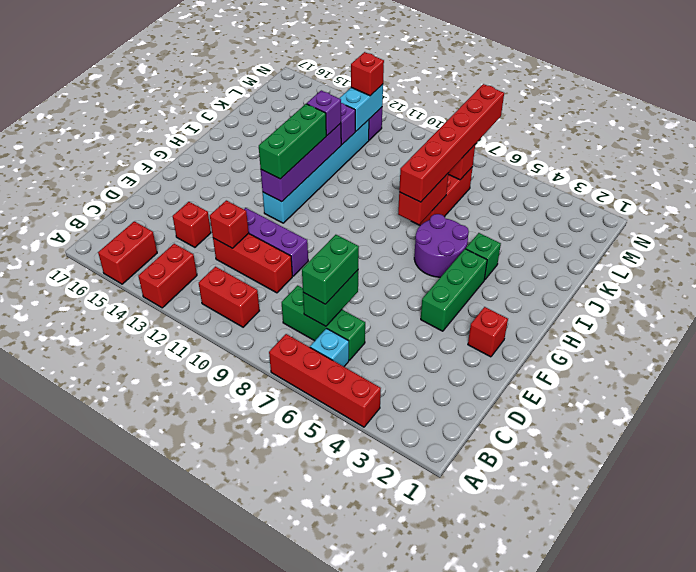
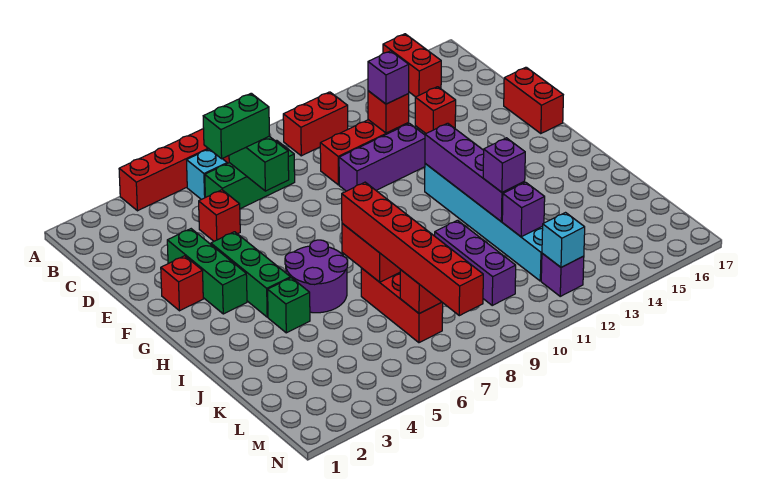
red 1x2 brick [138,244,197,308] -> red 1x2 brick moved to [504,67,563,134]
green 1x2 brick [302,235,359,304] -> green 1x2 brick turned to [203,93,269,159]
none -> purple 1x1 brick [368,51,409,104]
green 1x3 brick [259,104,326,179] -> green 1x3 brick moved to [167,229,247,314]
none -> purple 1x3 brick [435,220,516,305]
cyan 1x2 brick [339,84,383,131] -> cyan 1x1 brick [542,213,585,267]
red 1x1 brick [351,52,384,96] -> red 1x1 brick moved to [199,190,240,241]

